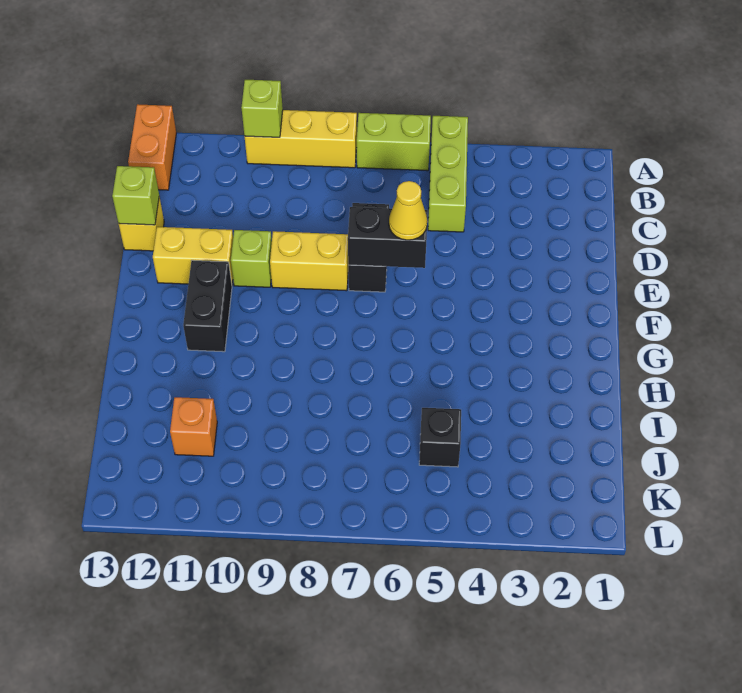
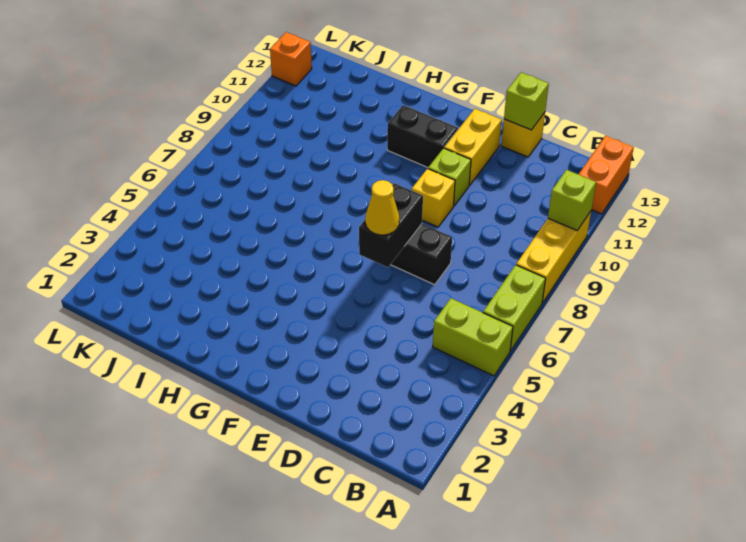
lime 1x3 brick [428,116,468,232] -> lime 1x2 brick [433,298,513,376]
orange 1x2 brick [128,104,176,190] -> orange 1x2 brick turned to [579,136,634,214]
yellow 1x2 brick [270,231,348,291] -> yellow 1x1 brick [412,169,455,227]
black 1x1 brick [419,408,461,467] -> none
orange 1x1 brick [170,397,217,456] -> orange 1x1 brick moved to [270,32,312,86]

